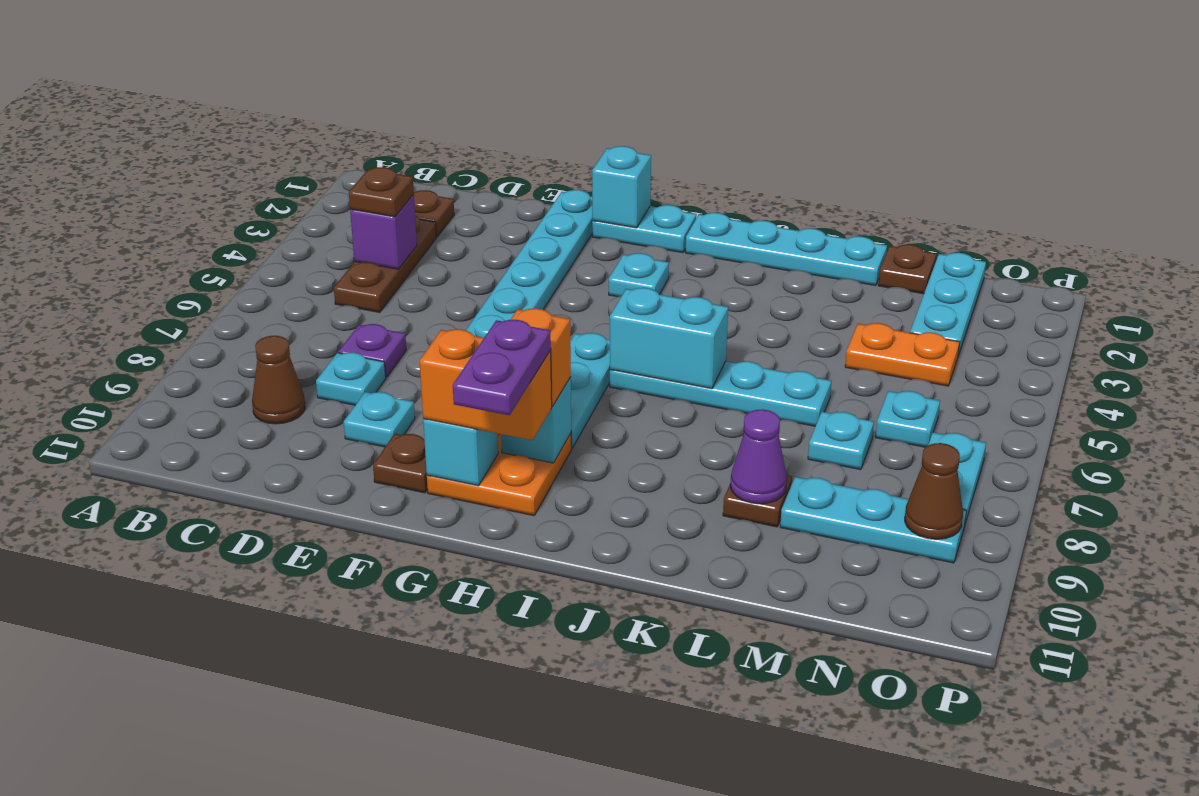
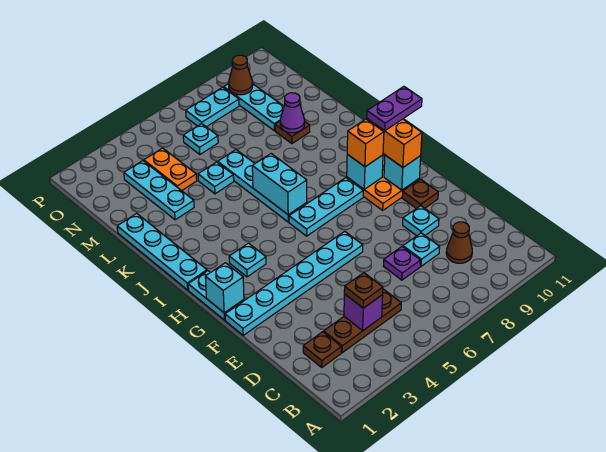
brown 1x1 plate [878,245,936,294] -> none
cyan 1x1 plate [808,412,874,470] -> cyan 1x1 plate moved to [198,162,234,194]
cyan 1x3 plate [910,253,986,356] -> cyan 1x3 plate turned to [124,161,194,220]

